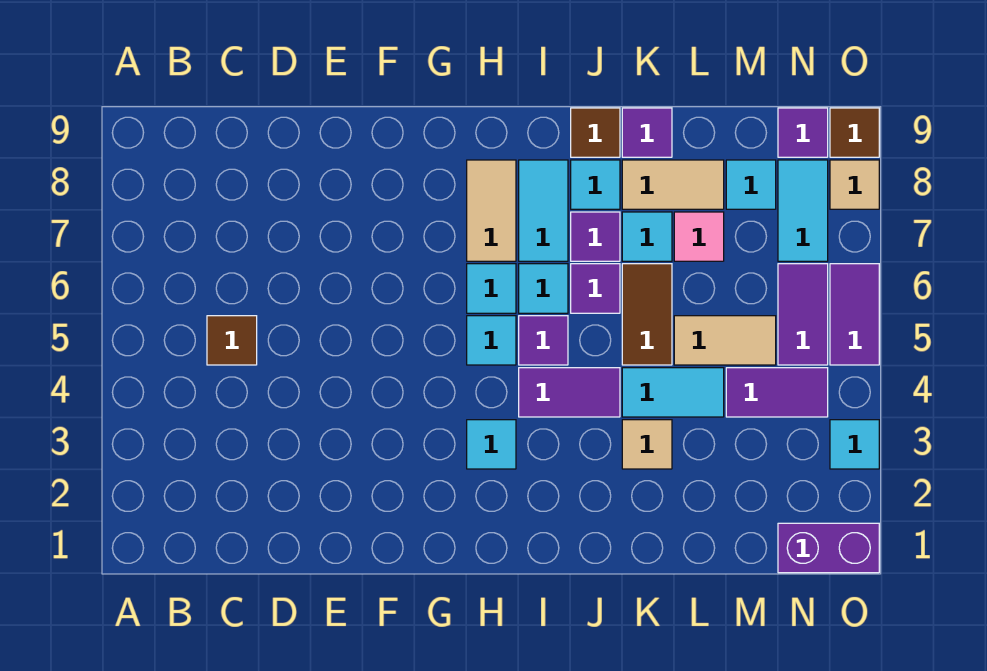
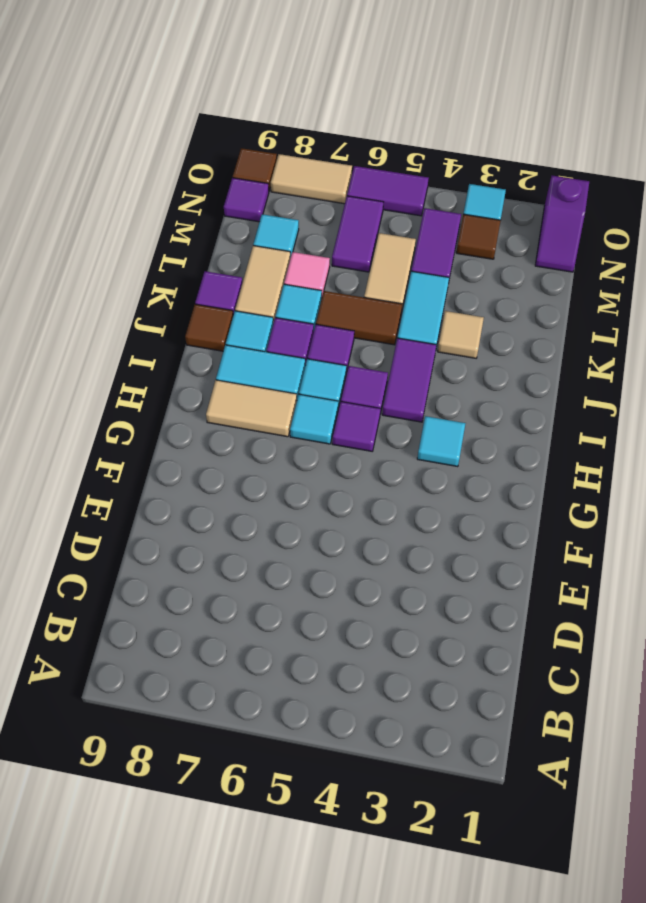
brown 1x1 tile [207,316,257,365] -> brown 1x1 tile moved to [456,214,501,259]
cyan 1x1 tile [467,316,516,365] -> purple 1x1 tile [332,402,381,451]
purple 1x2 brick [778,523,879,573] -> purple 1x2 slope [535,176,589,272]
purple 1x2 tile [778,264,828,365] -> purple 1x2 tile turned to [332,196,383,272]
cyan 1x2 tile [778,160,828,261] -> none
tan 1x1 tile [830,160,879,209] -> tan 1x2 tile [271,154,352,204]

